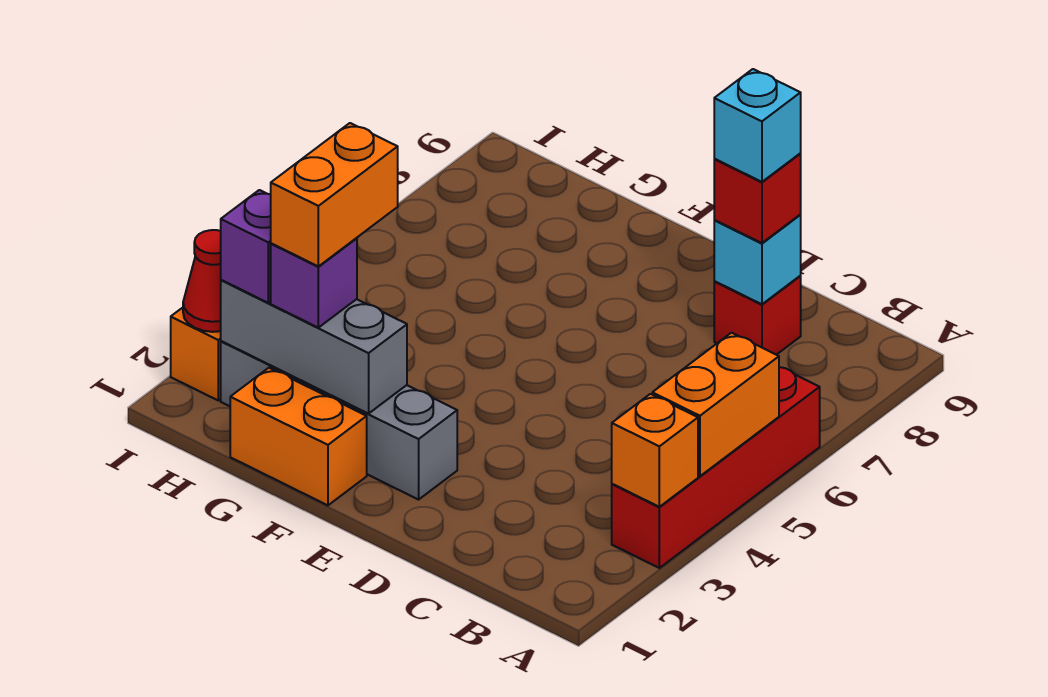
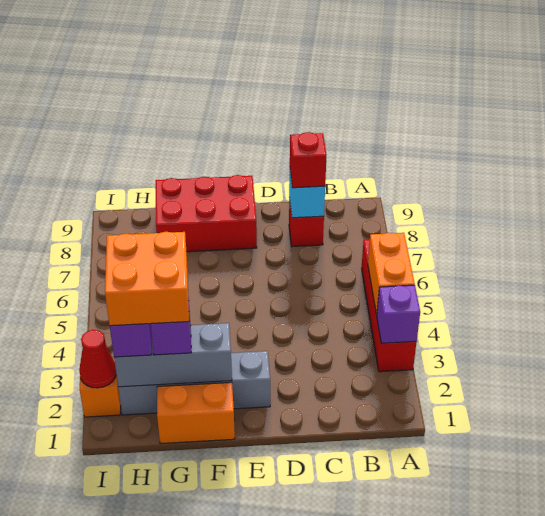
orange 1x1 brick [612,394,698,507] -> purple 1x1 brick [377,285,420,343]
cyan 1x1 brick [714,69,801,182] -> none
none -> red 2x3 brick [156,175,257,252]
orange 1x2 brick [271,123,398,266] -> orange 2x2 brick [105,232,189,326]

